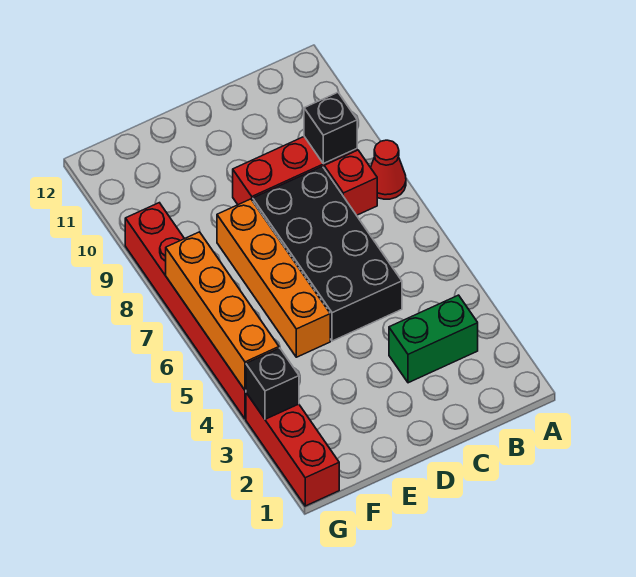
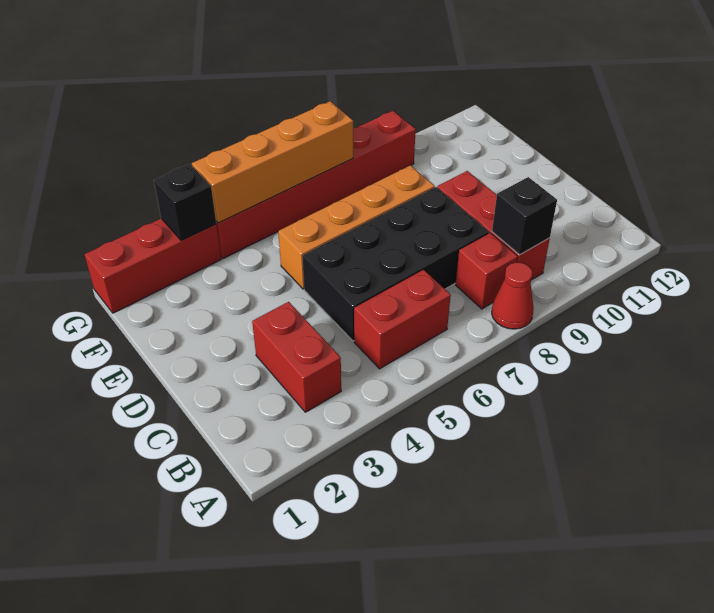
green 1x2 brick [389,295,478,383] -> red 1x2 brick [252,302,341,412]
none -> red 1x2 brick [354,270,451,369]

